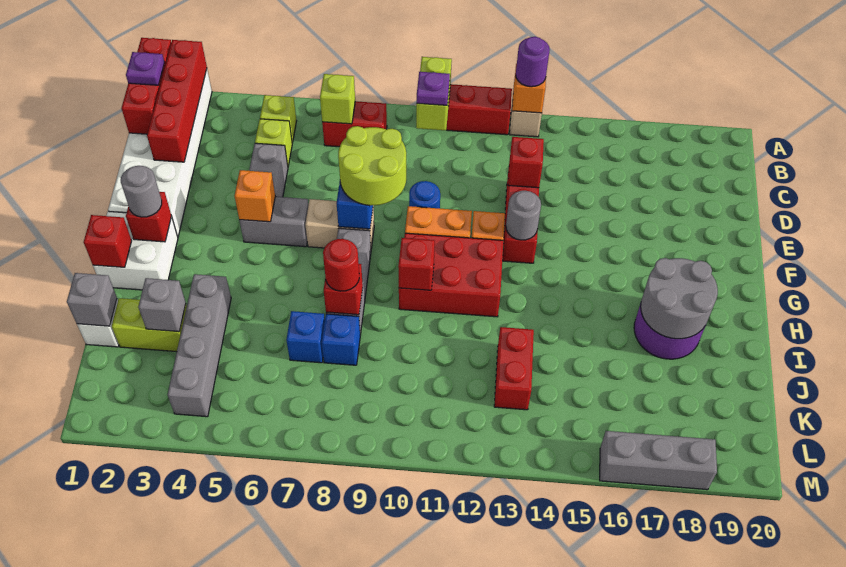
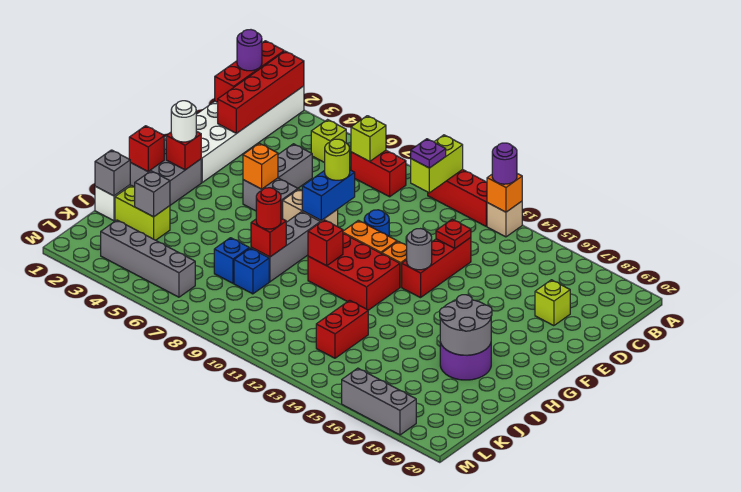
purple 1x1 plate [126,52,164,85] -> purple 1x1 round brick [237,30,262,71]
lime 1x1 brick [255,119,292,166] -> lime 1x1 brick moved to [535,280,570,326]
red 1x1 brick [508,137,544,188] -> red 1x1 plate [436,219,471,248]
lime 2x2 round brick [338,126,406,205] -> lime 1x1 round brick [325,139,350,180]
white 2x2 brick [93,211,178,290] -> grey 2x2 brick [130,139,201,205]
grey 1x1 round brick [121,166,162,217] -> white 1x1 round brick [171,101,196,142]
grey 1x4 brick [168,274,231,417] -> grey 1x4 brick turned to [101,220,195,297]

